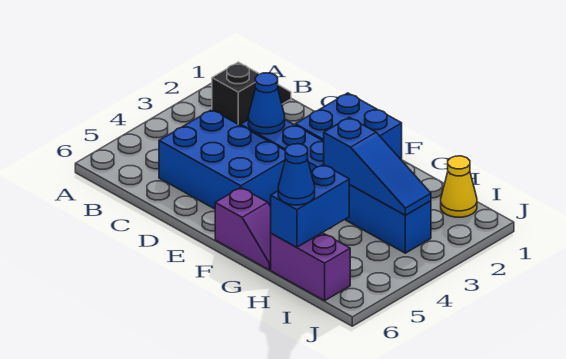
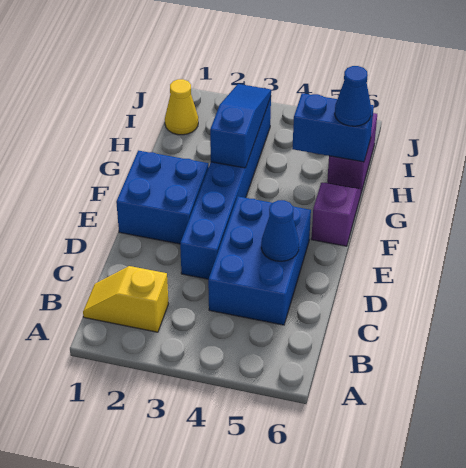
black 1x2 slope [212,62,291,126] -> yellow 1x2 slope [83,266,168,332]
blue 1x1 cone [248,73,285,134] -> blue 1x1 cone moved to [261,200,299,261]

